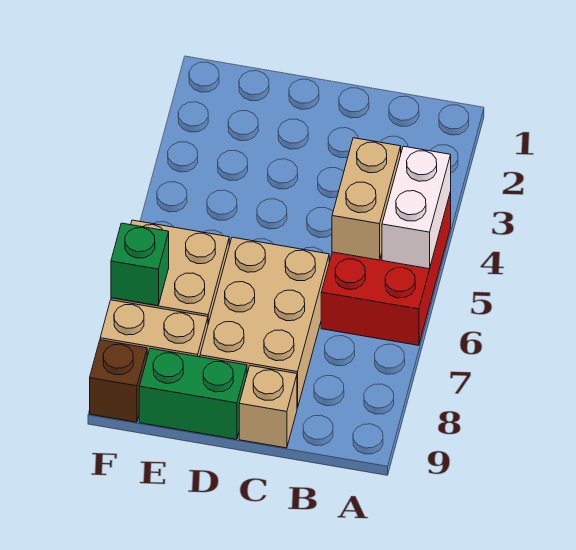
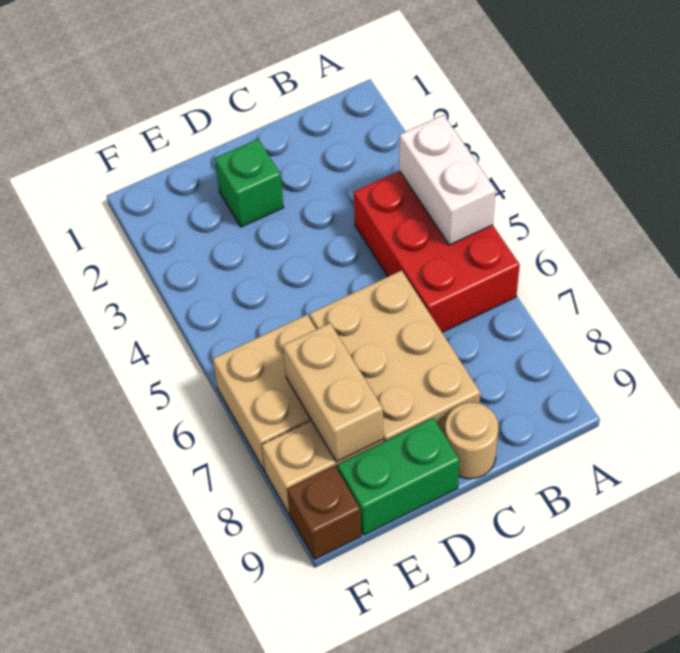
tan 1x2 brick [332,138,401,260] -> tan 1x2 brick moved to [283,323,383,462]
tan 1x1 brick [239,366,297,448] -> tan 1x1 round brick [445,403,498,479]
green 1x1 brick [111,223,169,306] -> green 1x1 brick moved to [215,139,284,227]

